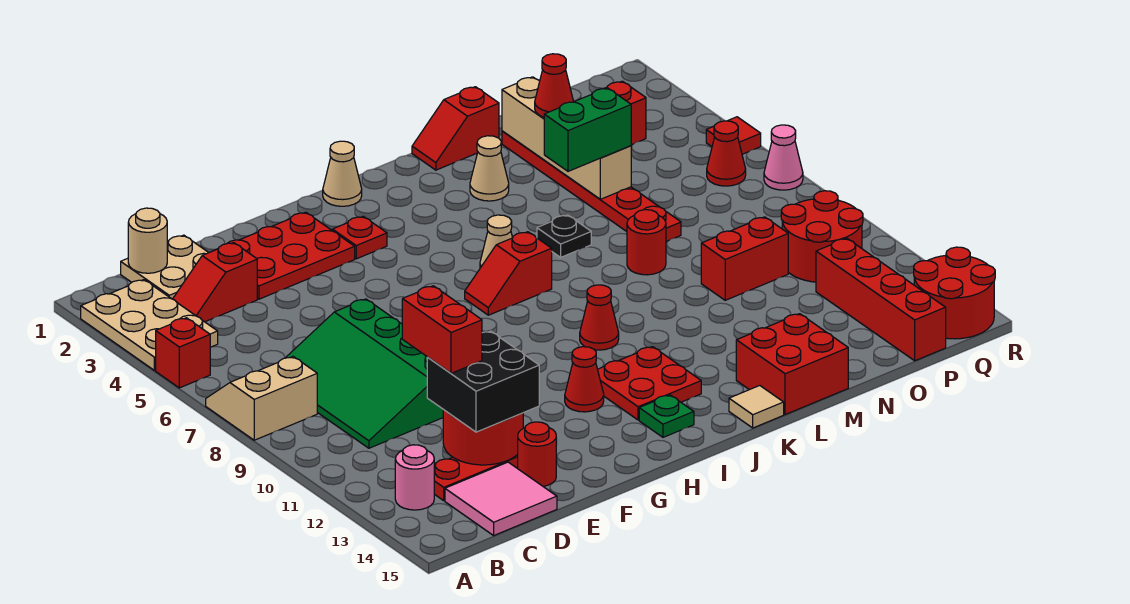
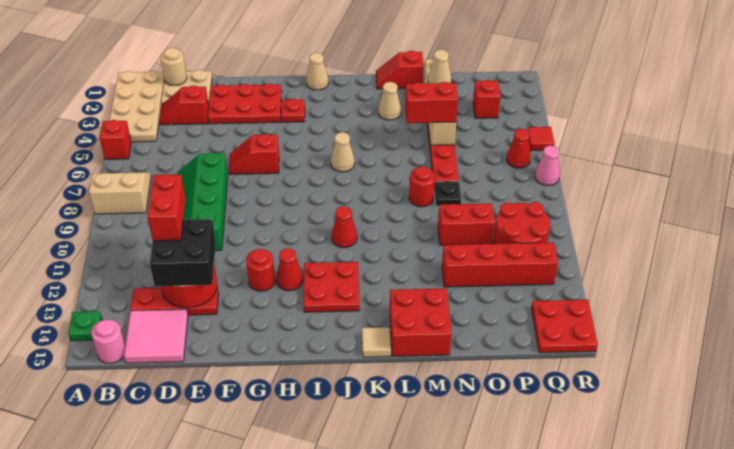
tan 2x3 plate [81,280,218,370] -> tan 2x4 plate [109,71,164,142]
pink 1x1 round brick [395,445,434,510] -> pink 1x1 round brick moved to [91,319,125,363]
green 3x4 slope [286,299,443,448] -> green 2x4 slope [177,153,228,251]
red 1x1 round brick [518,422,556,487] -> red 1x1 round brick moved to [246,249,275,291]
red 1x2 slope [465,232,552,315] -> red 1x2 slope moved to [229,134,279,174]
green 1x1 plate [639,395,694,437] -> green 1x1 plate moved to [68,311,102,341]
black 1x1 plate [537,215,591,257] -> black 1x1 plate moved to [434,181,461,206]
green 1x2 brick [544,88,631,171] -> red 1x2 brick [405,82,458,123]
red 1x1 cone [535,54,573,117] -> tan 1x1 cone [428,50,451,84]
red 1x4 brick [816,238,946,361] -> red 1x4 brick turned to [442,243,558,287]
red 2x2 round brick [914,247,995,339] -> red 2x2 plate [532,300,598,353]

